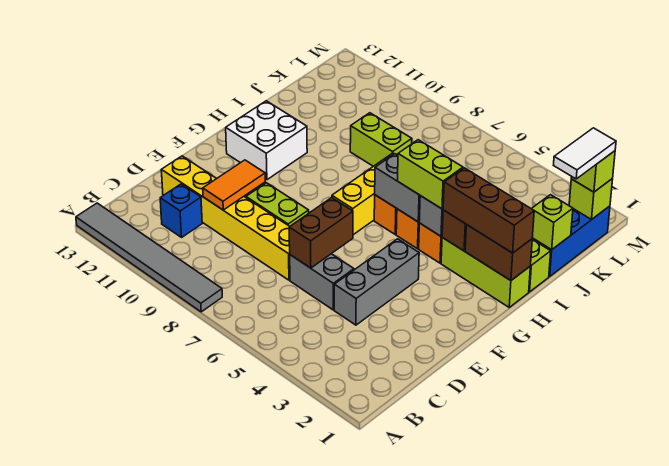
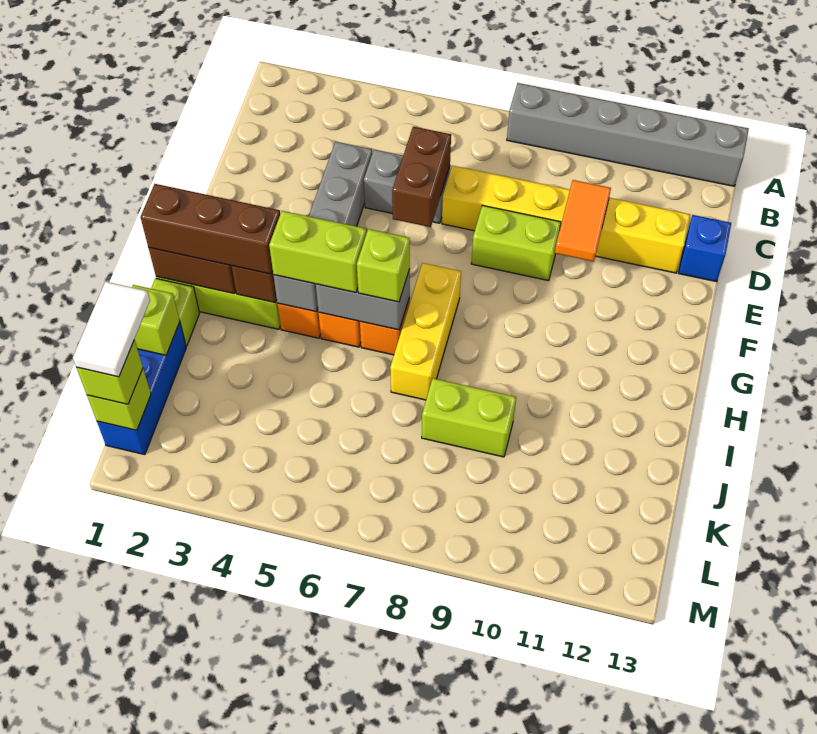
grey 1x6 tile [76,203,222,312] -> grey 1x6 brick [507,83,749,186]
blue 1x1 brick [160,184,202,237] -> blue 1x1 brick moved to [679,215,731,282]
white 2x2 brick [226,101,307,180] -> none
none -> lime 1x1 brick [357,229,410,302]

